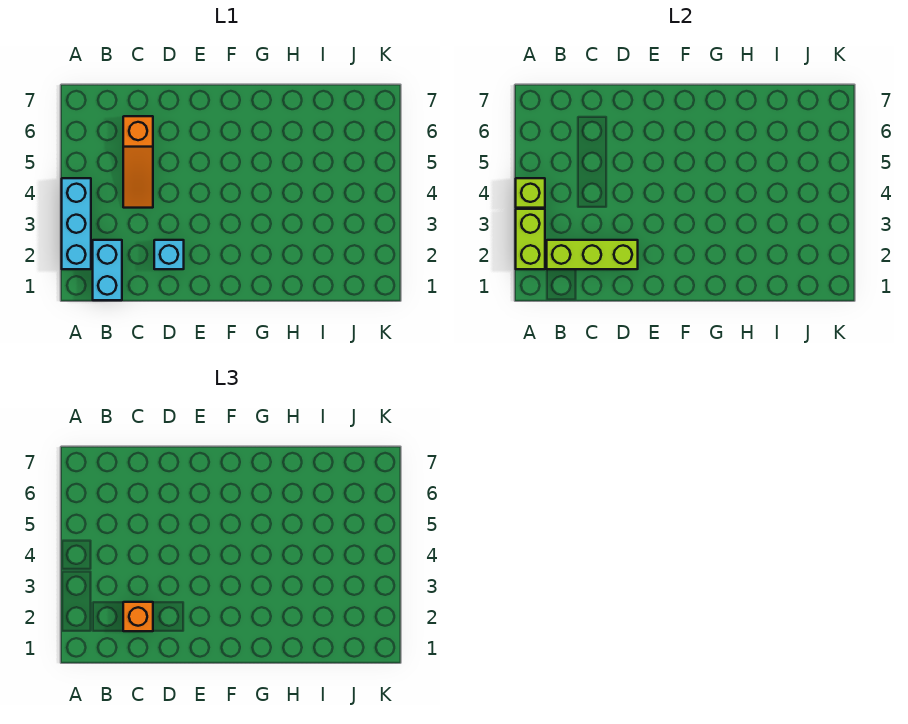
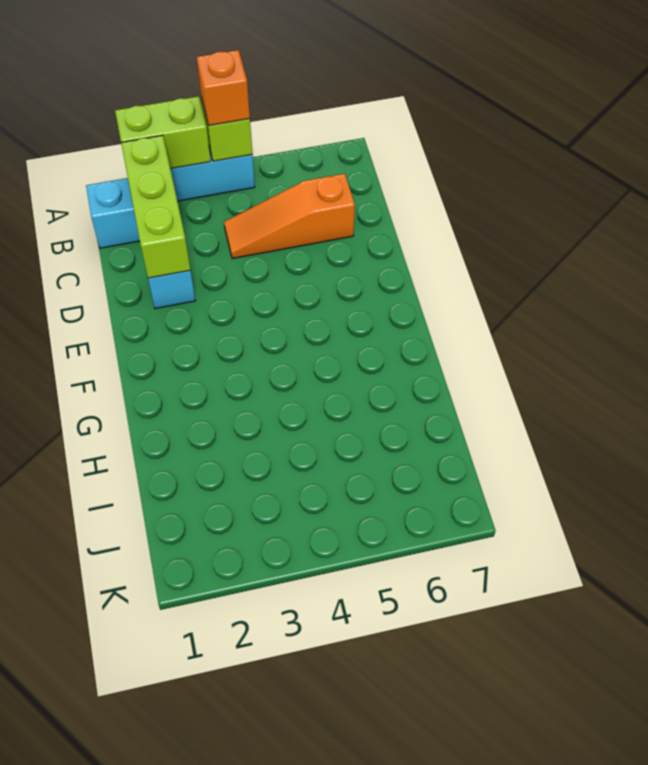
orange 1x1 brick [123,602,153,631] -> orange 1x1 brick moved to [197,50,250,125]

